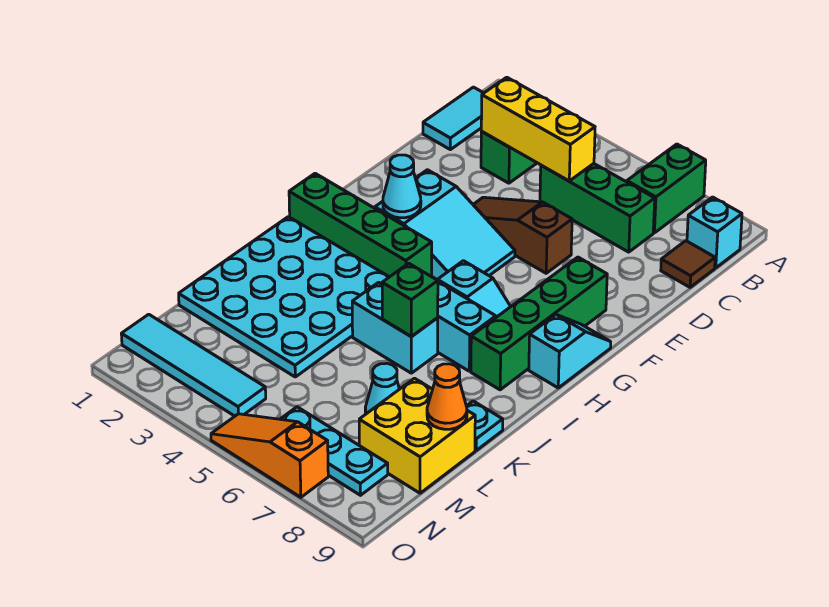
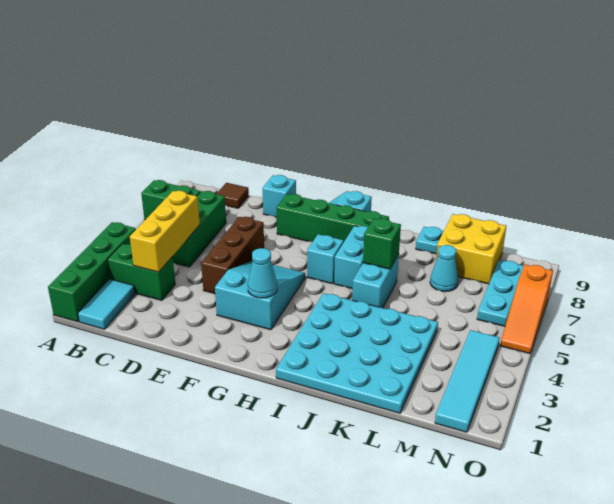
cyan 1x2 tile [423,87,483,150] -> cyan 1x2 tile turned to [78,279,135,329]
cyan 1x1 brick [687,197,742,268] -> cyan 1x1 brick moved to [263,175,296,217]
brown 1x3 slope [473,197,572,273] -> brown 1x3 brick [201,217,264,294]
green 1x4 brick [289,173,432,277] -> green 1x4 brick moved to [48,222,136,322]
orange 1x1 cone [427,364,467,429] -> none

